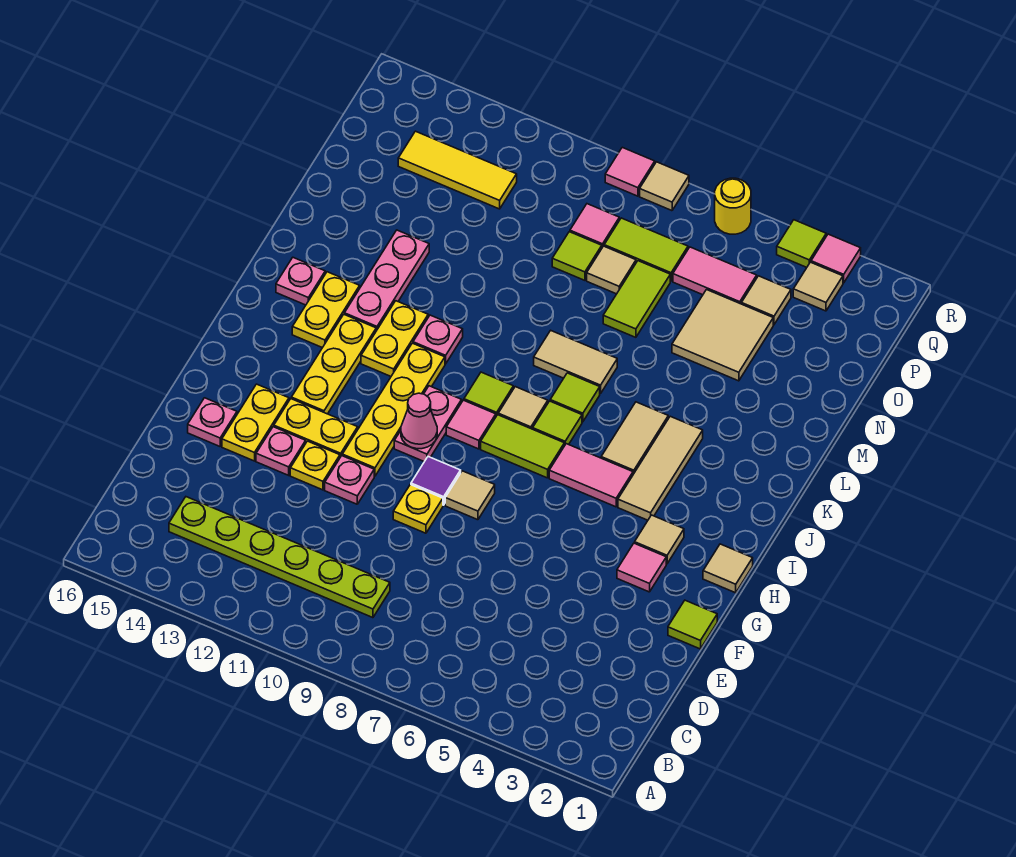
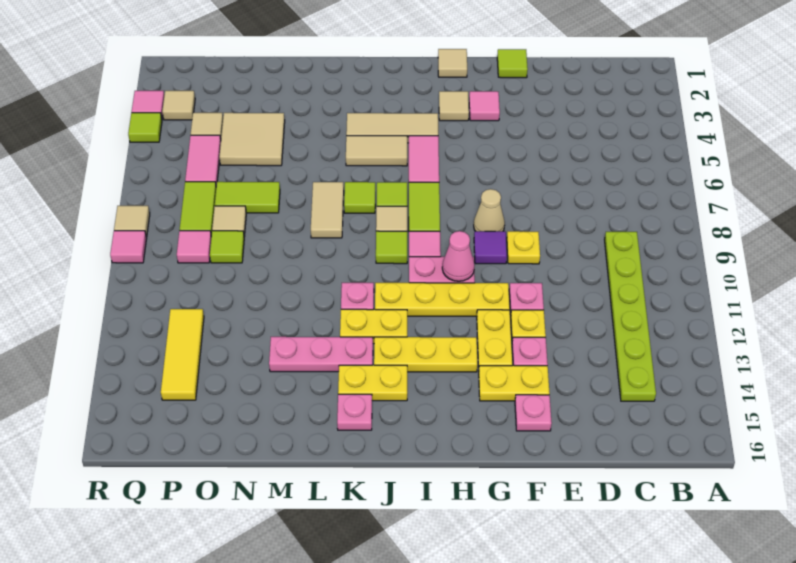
tan 1x1 tile [445,471,495,520] -> tan 1x1 cone [474,189,505,231]
yellow 1x1 round brick [715,178,751,234] -> none

